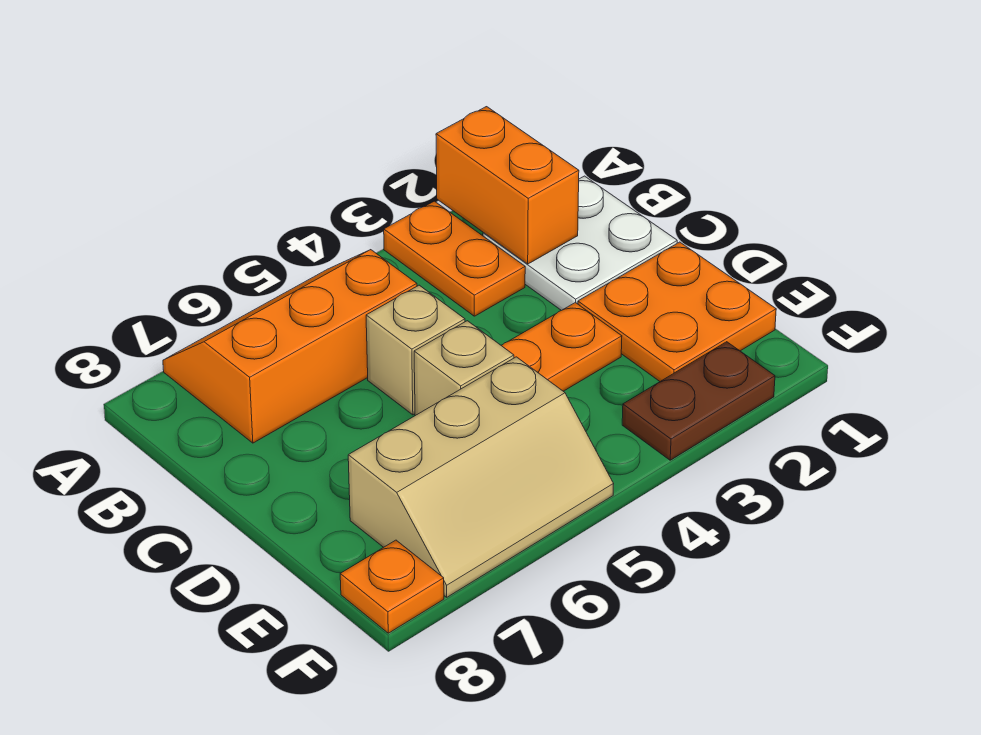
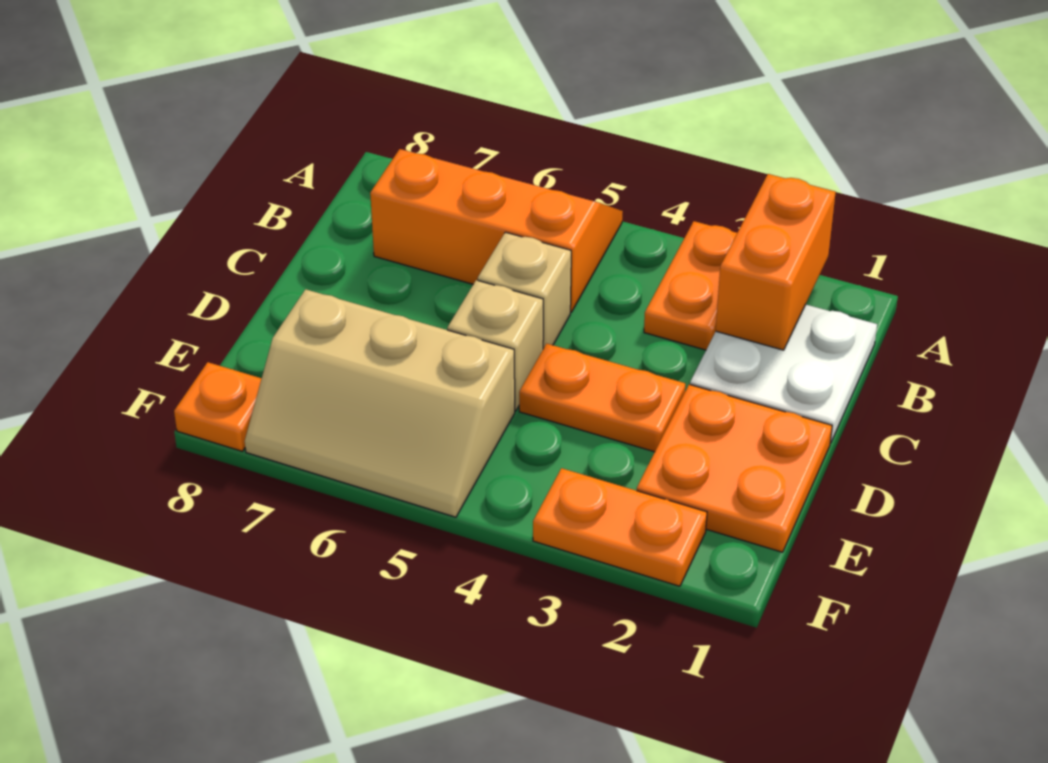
brown 1x2 plate [622,342,775,460] -> orange 1x2 plate [533,468,707,586]

